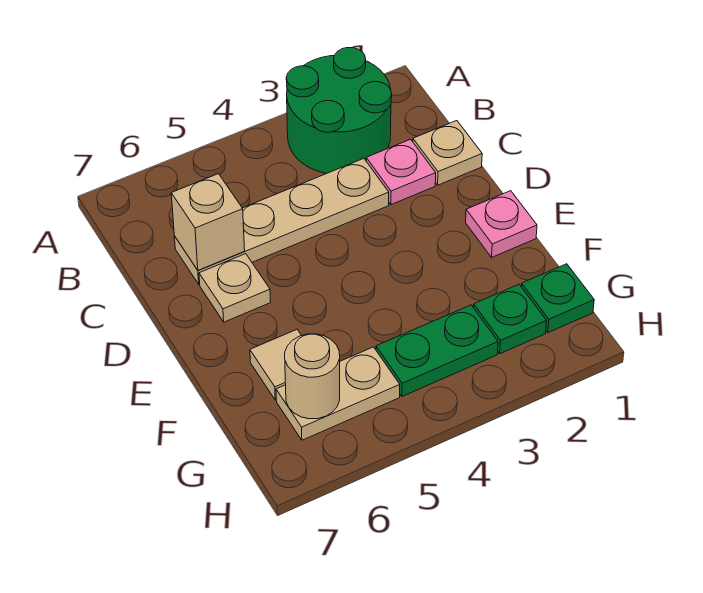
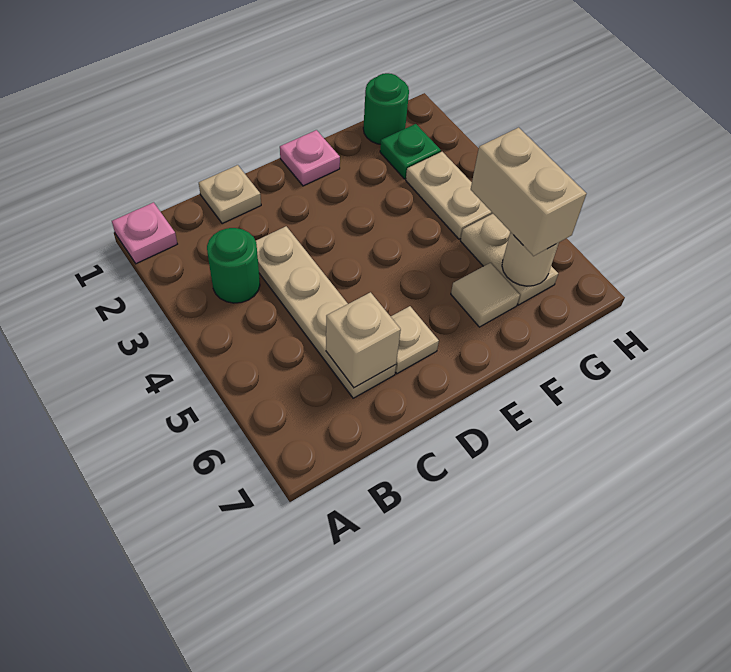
green 2x2 round brick [286,48,392,173] -> green 1x1 round brick [207,228,260,303]
pink 1x1 plate [366,139,436,205] -> pink 1x1 plate moved to [112,202,177,264]
green 1x1 plate [521,264,594,333] -> green 1x1 round brick [363,73,409,144]
green 1x2 plate [376,305,498,396] -> tan 1x2 plate [406,152,493,239]
none -> tan 1x2 brick [471,127,586,256]

